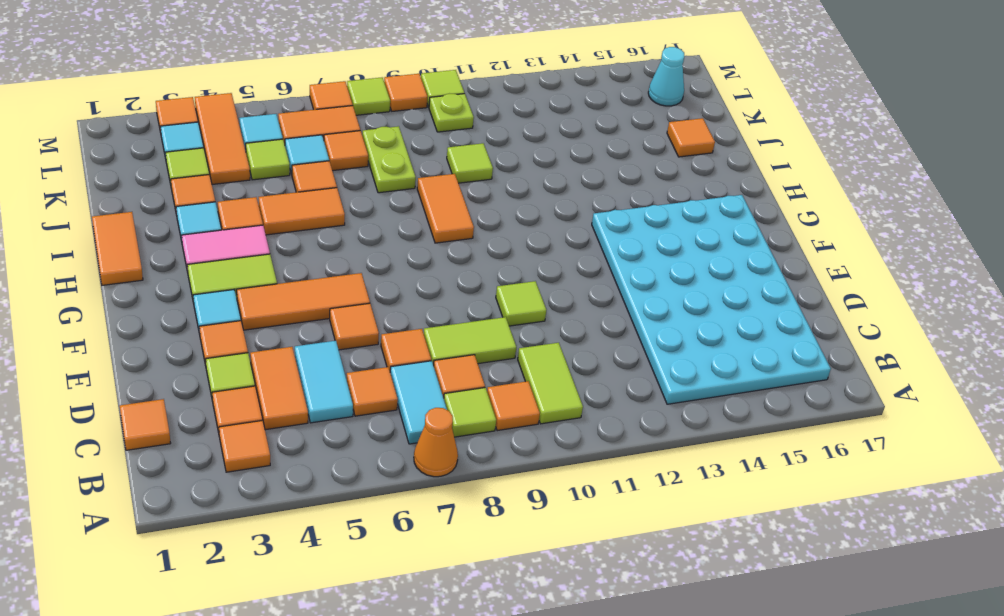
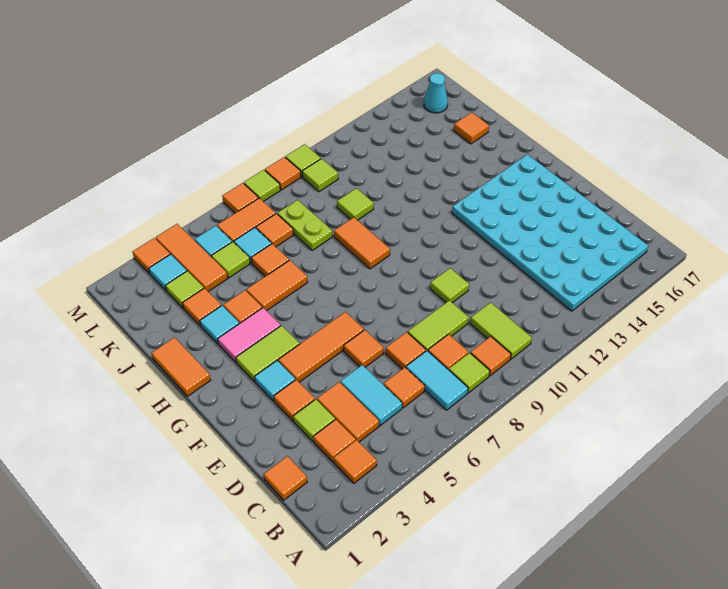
orange 1x1 cone [414,408,458,477] -> none
lime 1x1 plate [429,94,474,132] -> lime 1x1 tile [302,159,338,192]

